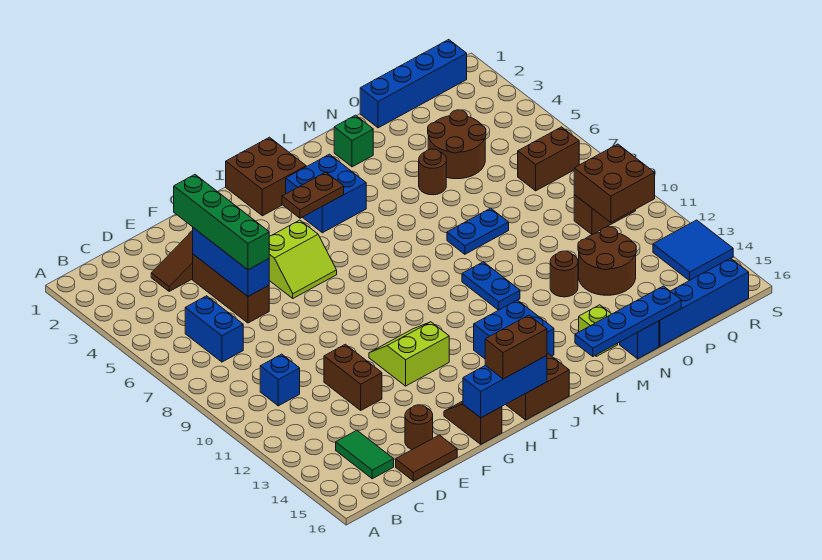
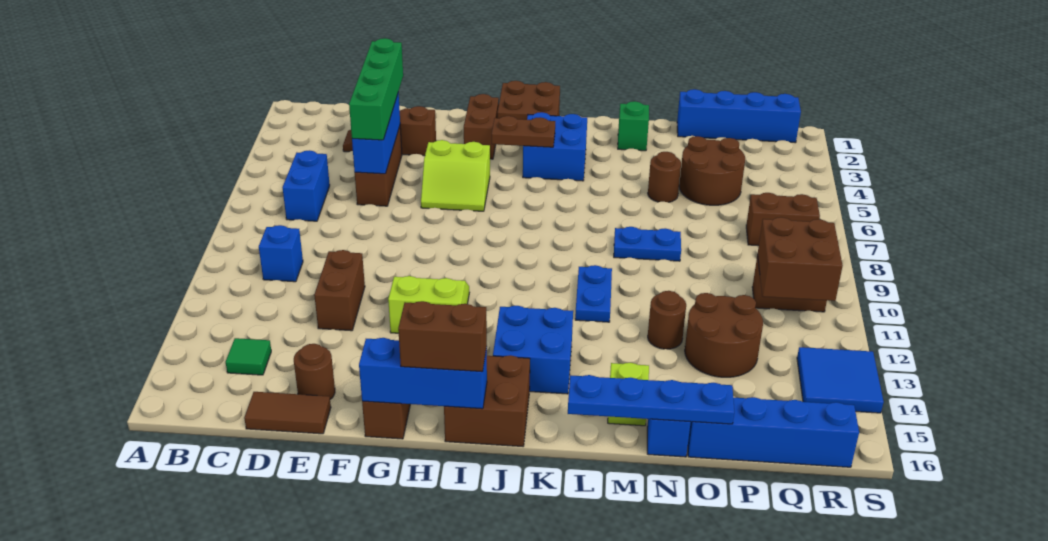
green 1x2 tile [336,430,394,479] -> green 1x1 tile [226,338,271,375]
none -> brown 1x2 brick [464,94,499,159]

